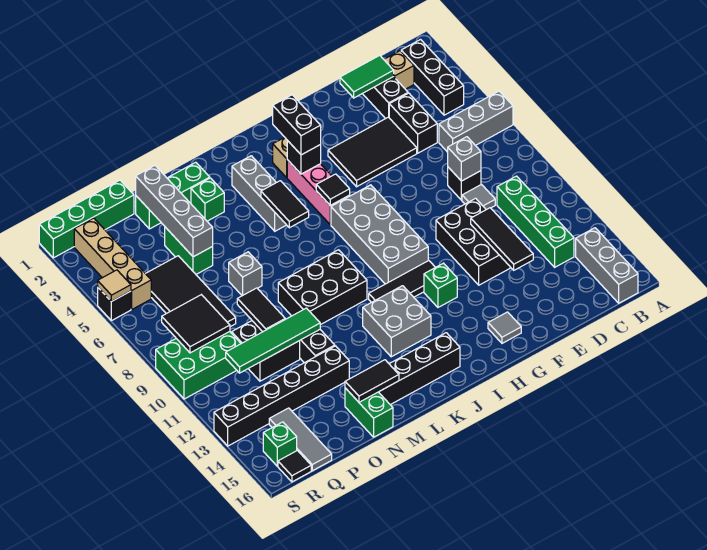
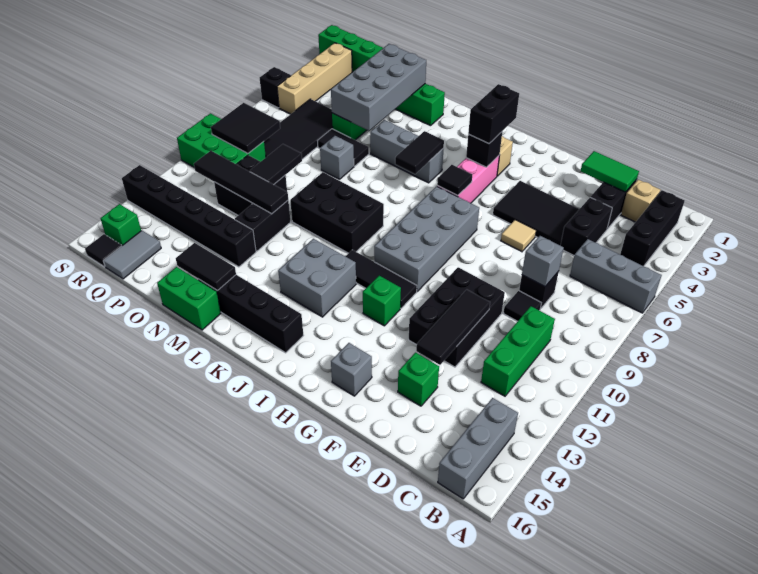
green 1x4 brick [497,176,574,267] -> green 1x3 brick [481,306,555,396]
grey 1x1 tile [462,185,495,210] -> black 1x1 tile [503,291,541,321]
grey 1x1 tile [488,312,521,343] -> grey 1x1 brick [331,343,372,396]
grey 1x3 brick [232,156,286,231] -> grey 1x3 brick turned to [370,120,444,183]
green 1x1 brick [191,178,224,221] -> green 1x1 brick moved to [398,353,439,406]
none -> black 1x2 tile [318,129,369,166]
green 1x4 tile [226,308,320,373] -> black 1x4 tile [194,151,288,214]
green 1x2 brick [345,388,393,437] -> green 1x2 brick turned to [157,267,221,330]
grey 1x4 brick [136,166,213,257] -> grey 2x4 brick [331,44,426,131]
grey 1x3 tile [269,408,332,471] -> grey 1x2 tile [103,231,161,279]
tan 1x1 tile [98,270,131,302] -> tan 1x1 tile moved to [501,220,536,252]

